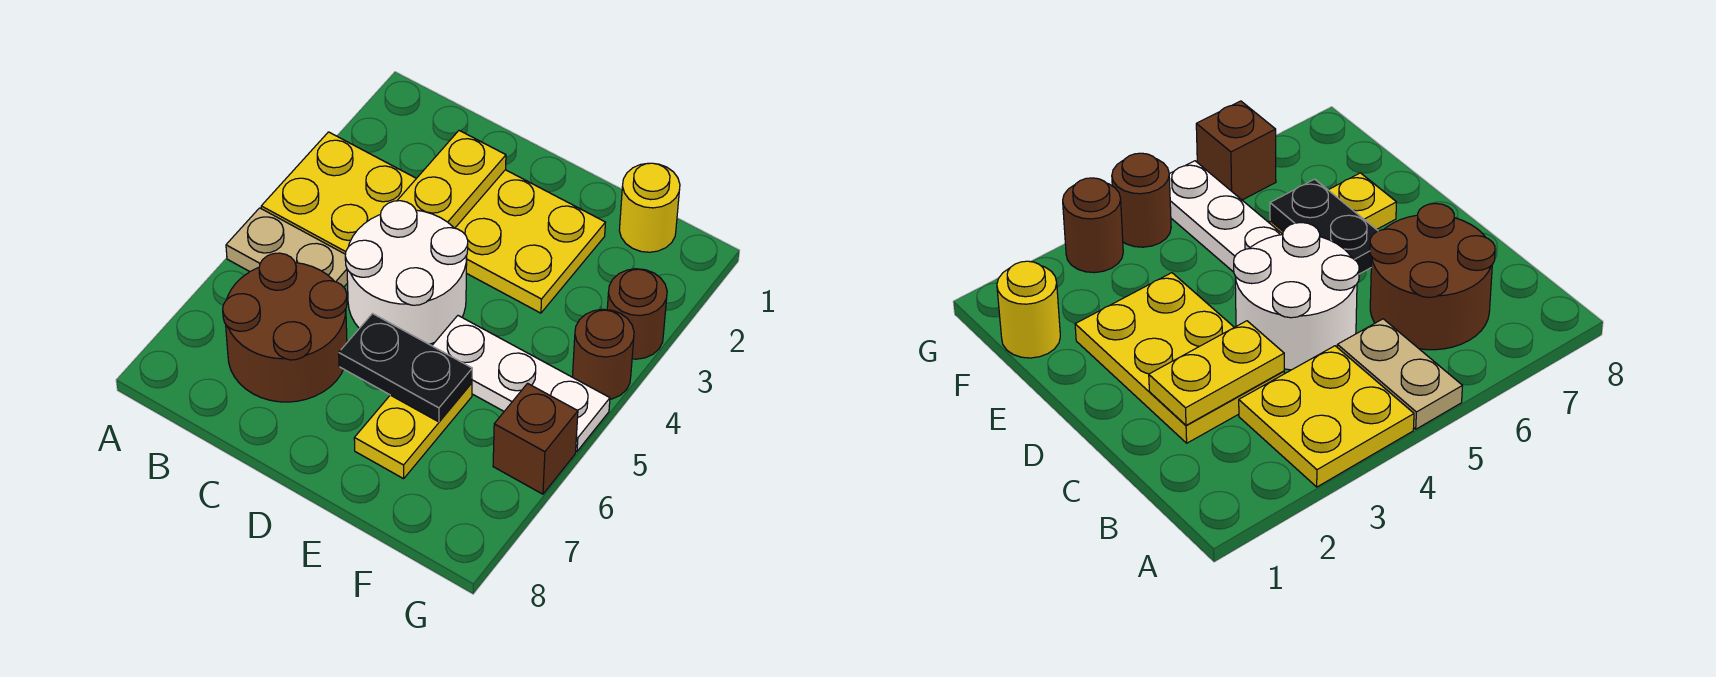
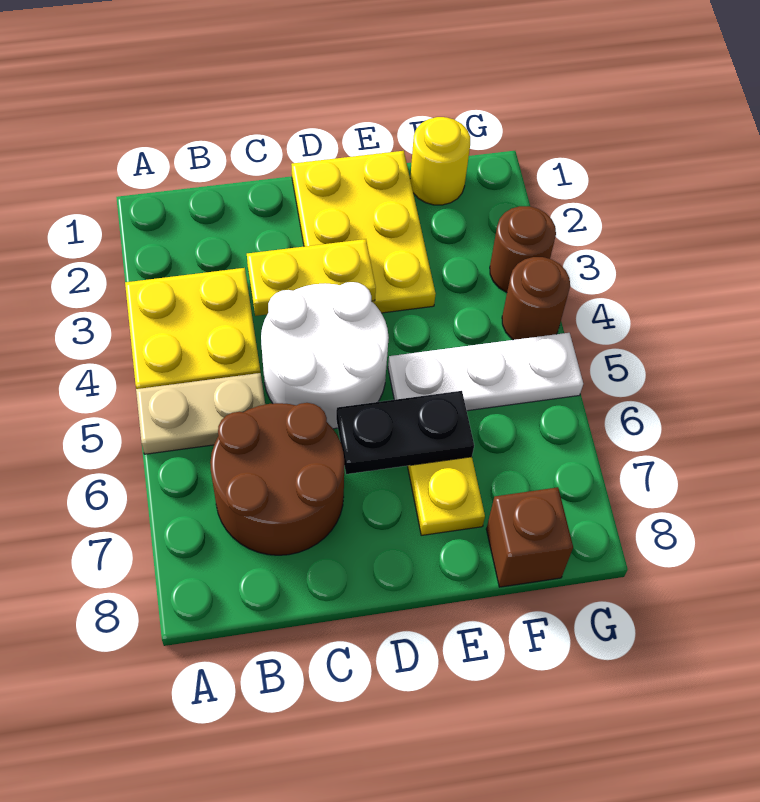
yellow 2x3 plate [455,170,605,313] -> yellow 2x3 plate turned to [292,151,436,313]
yellow 1x2 plate [397,131,506,228] -> yellow 1x2 plate turned to [247,239,376,316]
brown 1x1 brick [493,383,578,494] -> brown 1x1 brick moved to [486,487,573,587]

